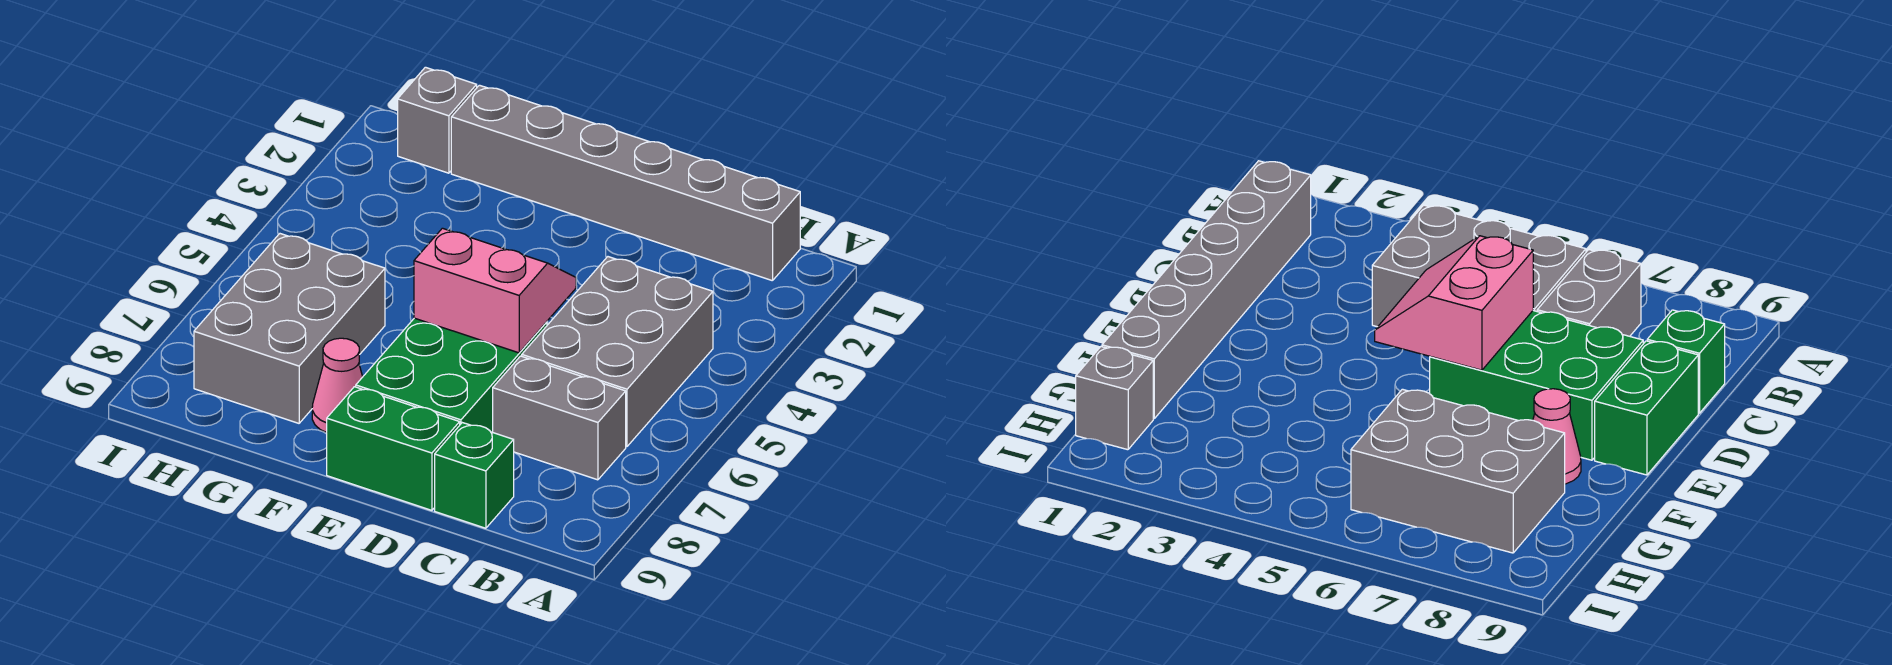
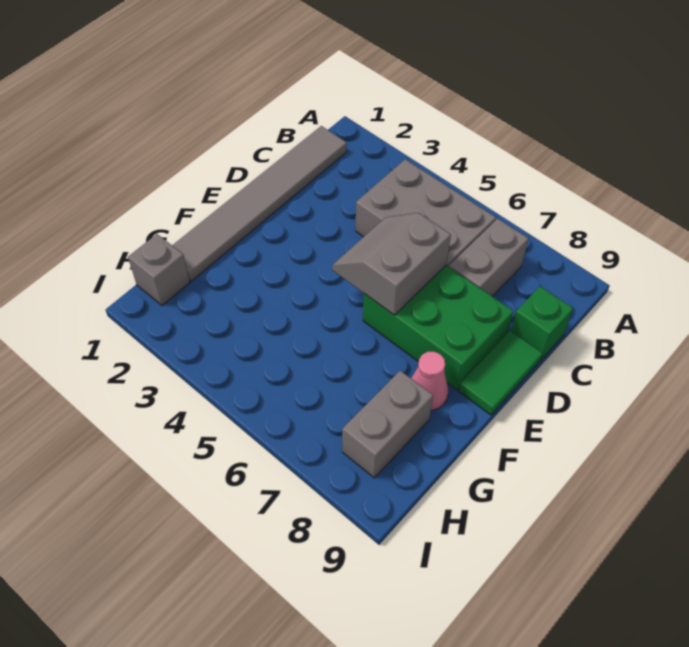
grey 1x6 brick [451,85,800,281] -> grey 1x6 tile [172,126,347,281]
pink 2x2 slope [414,228,576,353] -> grey 2x2 slope [332,213,451,315]
green 1x2 brick [327,387,460,510] -> green 1x2 tile [459,331,542,415]
grey 2x3 brick [194,234,385,423] -> grey 1x2 brick [342,371,433,478]

